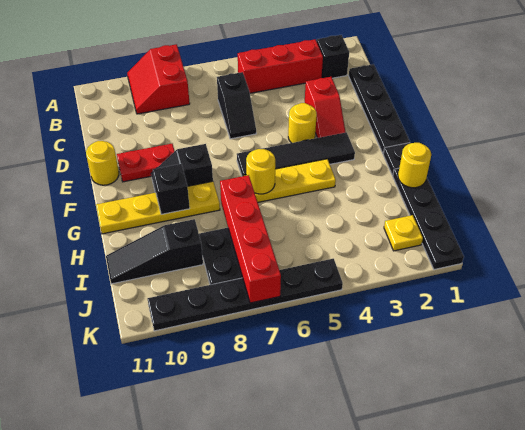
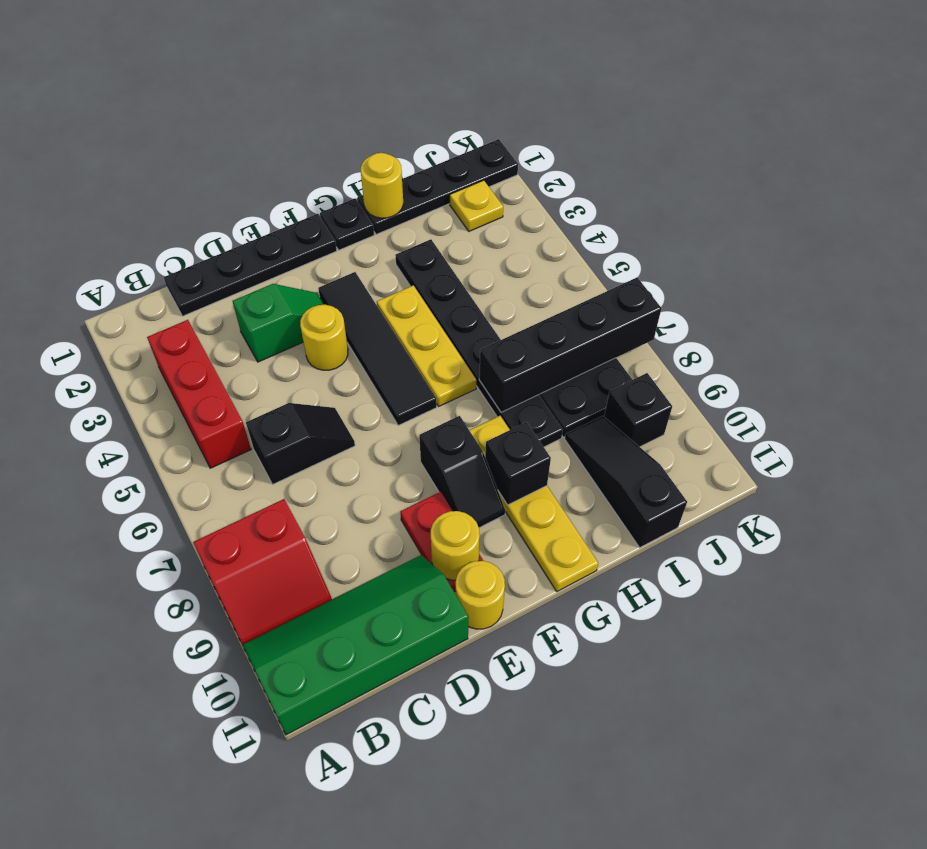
none -> green 2x4 slope [242,555,469,735]
black 1x1 brick [317,35,349,78] -> black 1x1 brick moved to [604,373,672,447]
red 1x2 slope [305,77,346,138] -> green 1x2 slope [233,284,324,362]
yellow 1x1 round brick [246,149,275,194] -> yellow 1x1 round brick moved to [431,511,480,580]
red 1x4 brick [220,175,281,303] -> black 1x4 brick [479,278,662,412]
black 1x3 slope [106,219,203,284] -> black 1x3 slope turned to [565,416,687,548]
black 1x6 plate [147,259,343,331] -> black 1x6 plate moved to [395,239,563,447]

